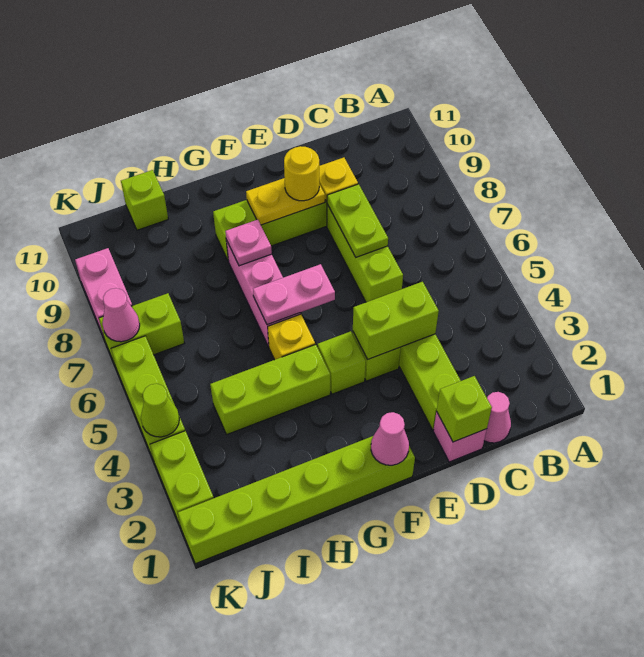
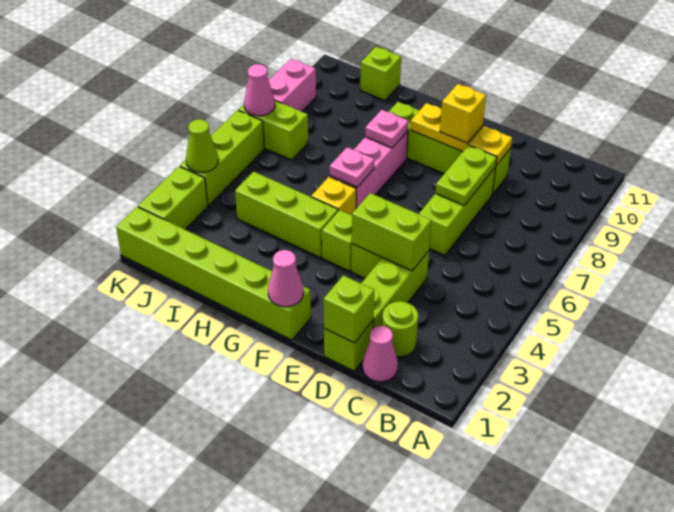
none -> lime 1x1 round brick [382,301,418,357]
pink 1x1 brick [433,411,487,462] -> lime 1x1 brick [324,321,373,371]
yellow 1x1 round brick [284,146,319,201] -> yellow 1x1 brick [440,84,486,143]
pink 1x2 plate [253,264,335,325] -> pink 1x1 plate [330,147,374,187]

